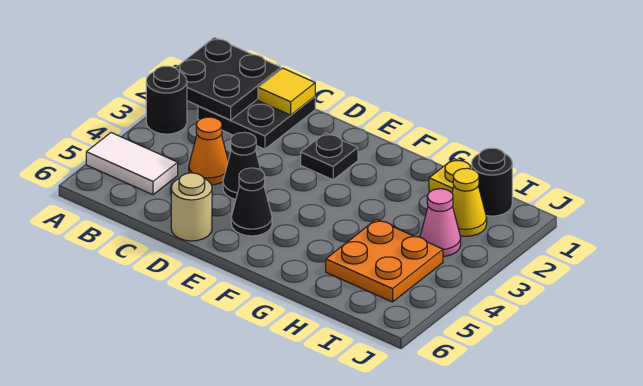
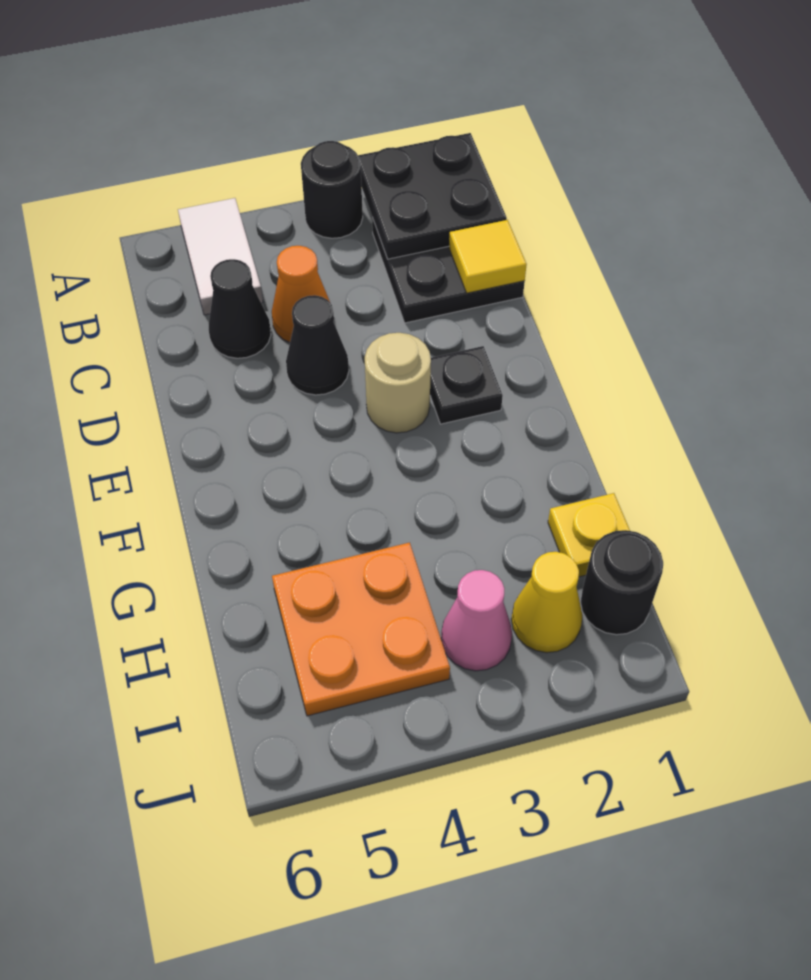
tan 1x1 round brick [171,173,212,241] -> tan 1x1 round brick moved to [365,333,431,433]
black 1x1 cone [231,168,272,236] -> black 1x1 cone moved to [209,259,271,358]

